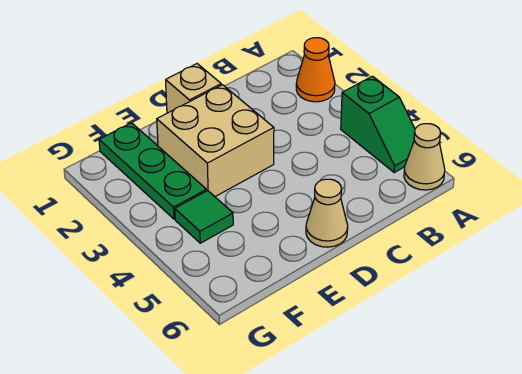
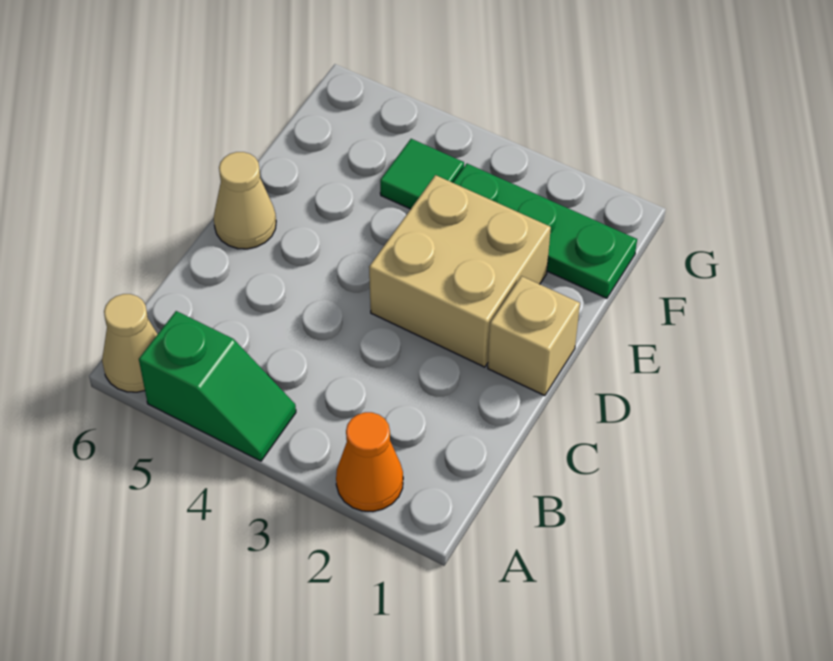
green 1x2 slope [341,76,415,172] -> green 1x2 slope turned to [139,311,296,461]

